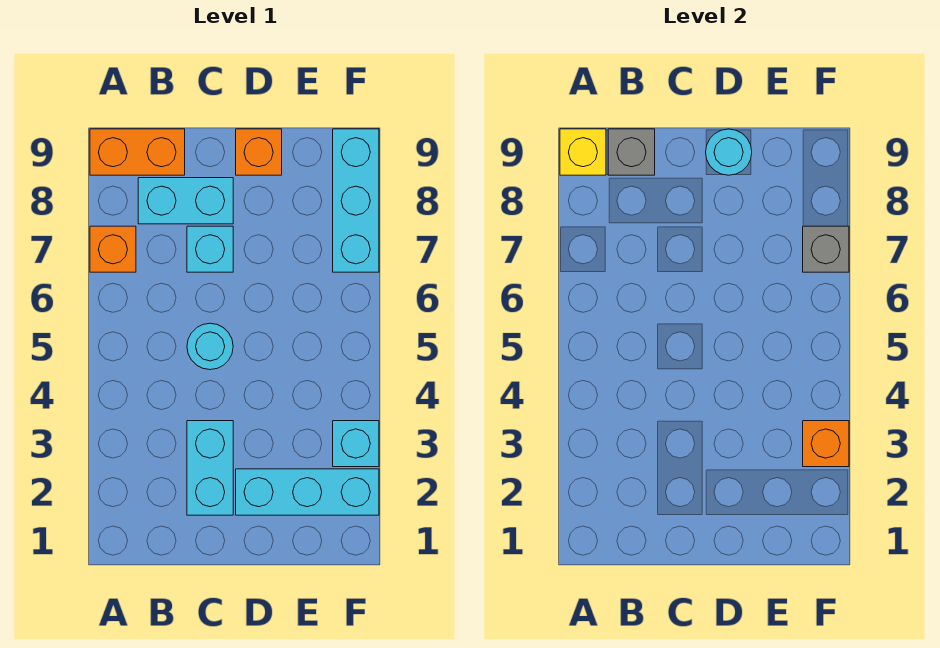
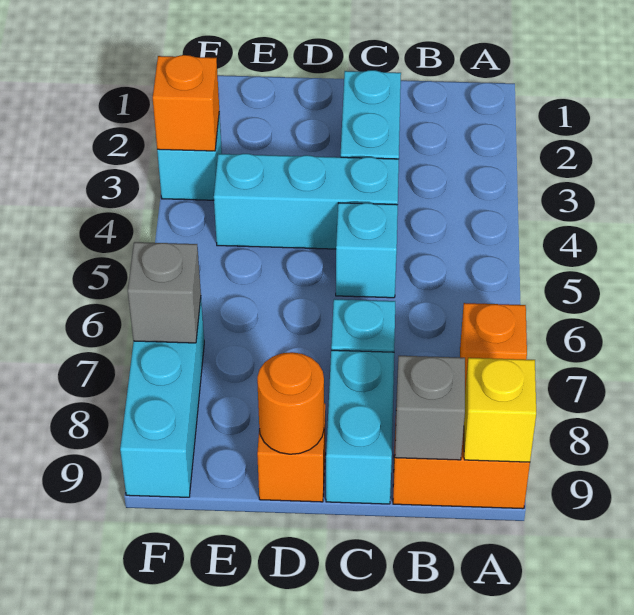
cyan 1x2 brick [138,178,233,224] -> cyan 1x2 brick turned to [326,350,394,504]
cyan 1x1 round brick [187,323,233,370] -> cyan 1x1 brick [336,203,398,298]
cyan 1x3 brick [236,469,379,515] -> cyan 1x3 brick moved to [214,154,399,249]
cyan 1x1 round brick [706,129,752,175] -> orange 1x1 round brick [257,352,324,454]

